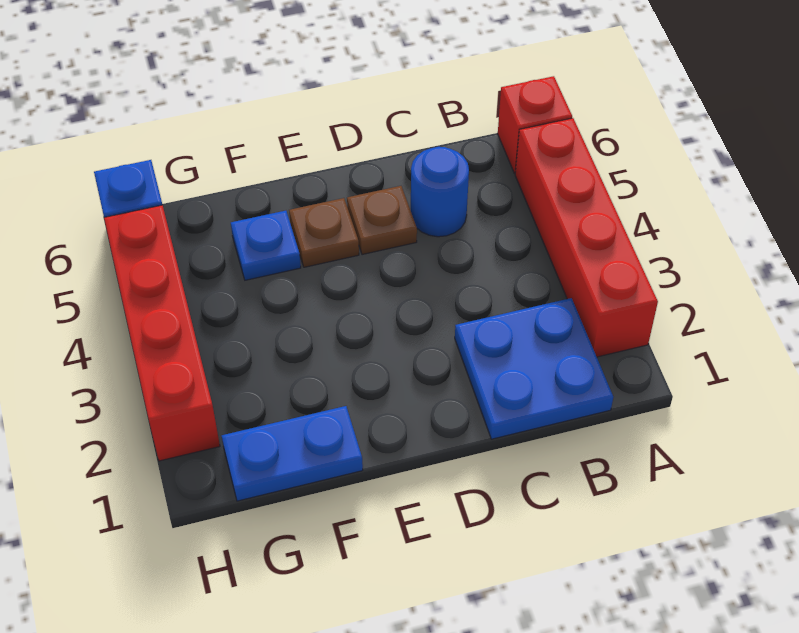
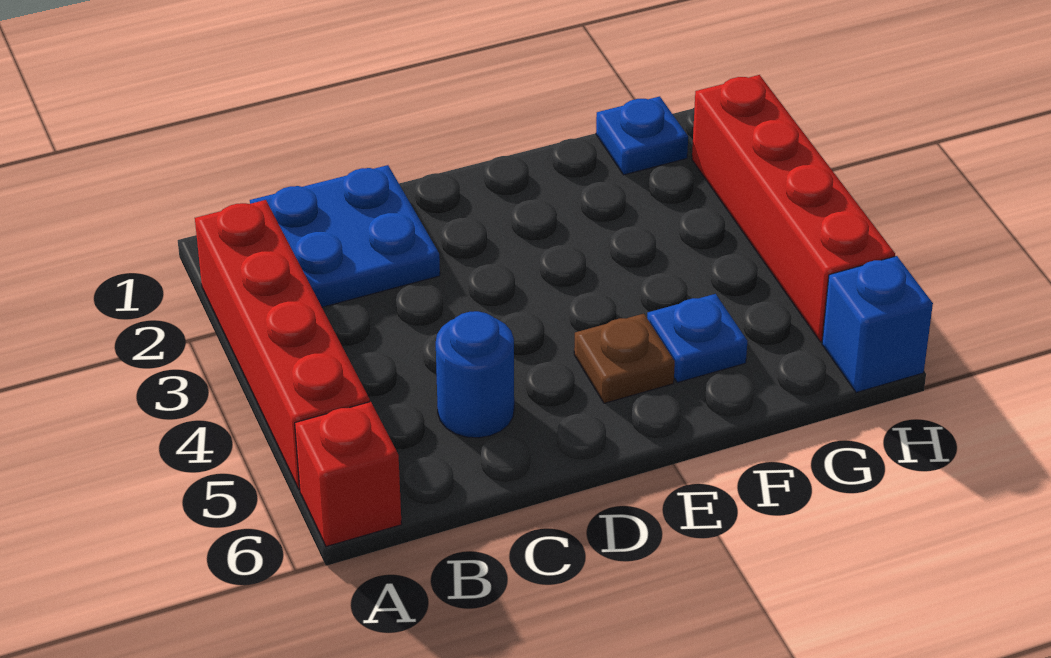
brown 1x1 plate [347,186,417,255] -> none
blue 1x2 plate [222,406,363,501] -> blue 1x1 plate [596,96,688,175]

